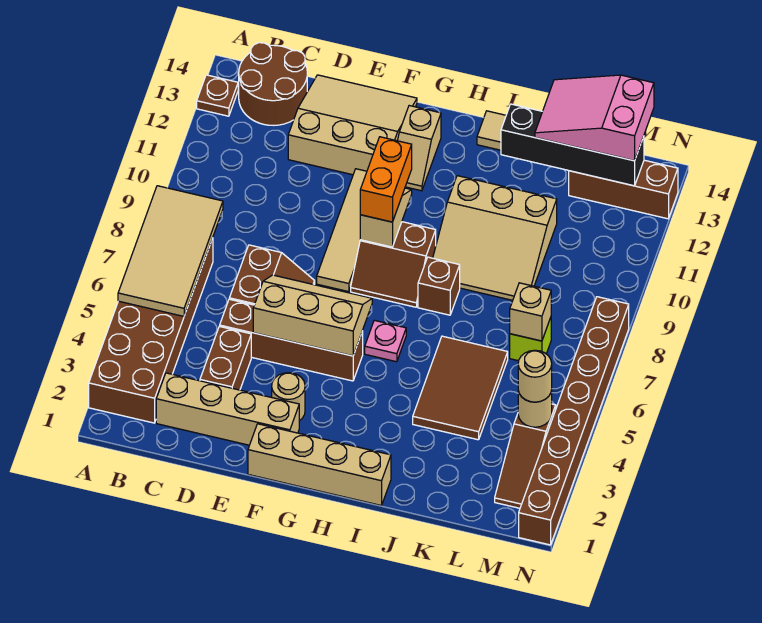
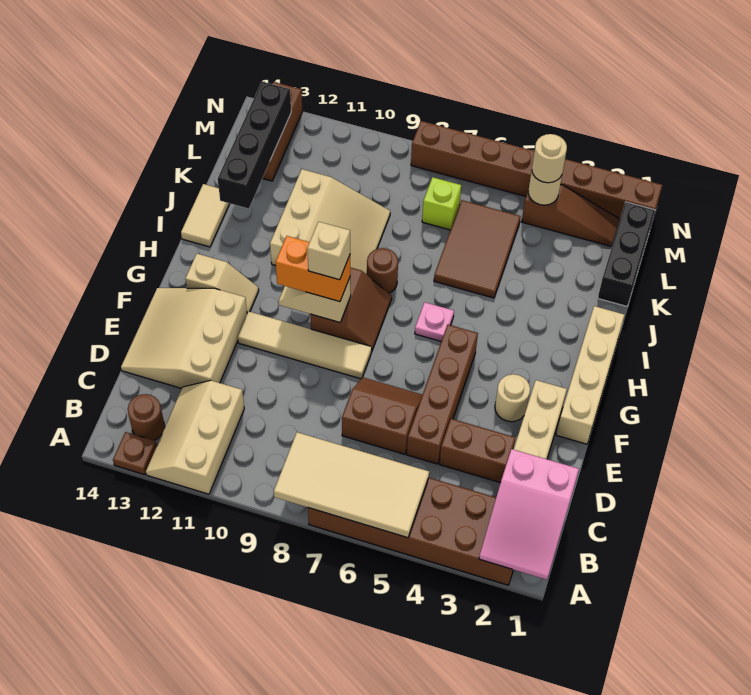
brown 2x2 round brick [239,43,307,125] -> brown 1x1 round brick [128,394,165,440]
tan 2x3 slope [253,275,372,356] -> tan 2x3 slope moved to [146,380,244,494]
brown 1x1 brick [418,257,460,315] -> brown 1x1 round brick [367,248,398,293]
brown 2x3 tile [413,336,508,440] -> brown 2x3 tile turned to [434,200,521,298]
none -> black 1x3 brick [598,202,655,306]
pink 2x3 slope [535,75,654,161] -> pink 2x3 slope moved to [479,449,579,580]
tan 1x1 brick [510,283,551,341] -> tan 1x1 brick moved to [307,222,350,280]

